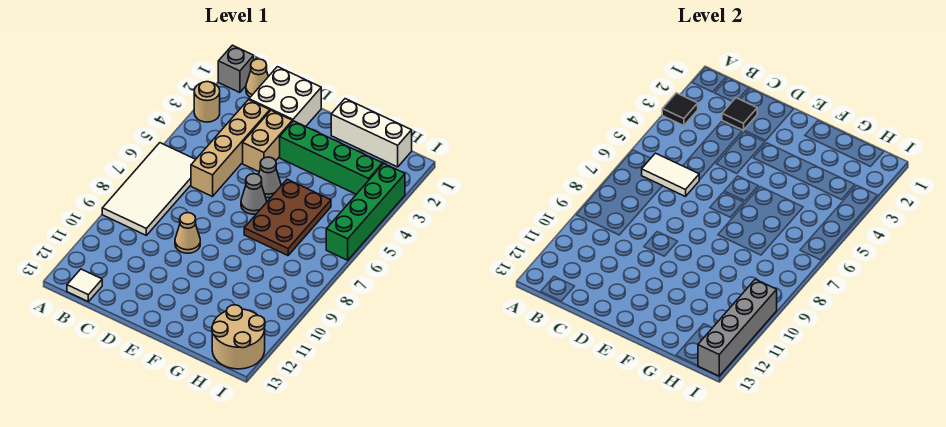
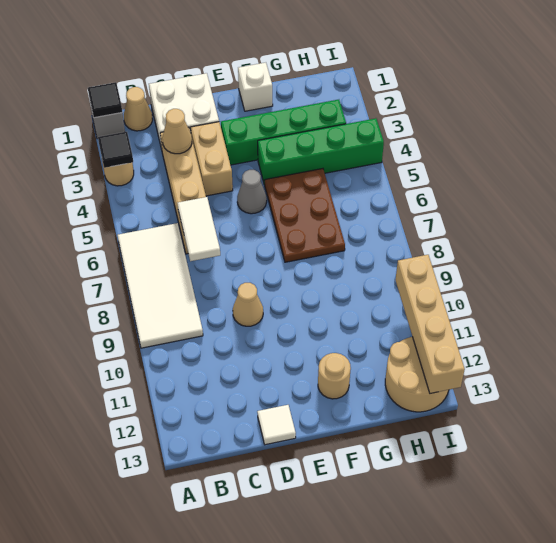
white 1x2 tile [642,153,699,197] -> white 1x2 tile turned to [178,197,220,261]
white 1x1 tile [67,269,102,302] -> white 1x1 tile moved to [257,405,296,445]
black 1x1 tile [722,98,757,130] -> black 1x1 tile moved to [88,82,122,118]
none -> tan 1x1 cone [162,109,192,154]
grey 1x1 cone [241,174,267,214] -> none
white 1x3 brick [331,99,412,167] -> white 1x1 brick [238,63,273,111]
none -> tan 1x1 round brick [318,353,351,399]
green 1x4 brick [326,164,405,260] -> green 1x4 brick turned to [258,118,384,185]
grey 1x4 brick [698,279,777,376] -> tan 1x4 brick [395,255,465,393]

